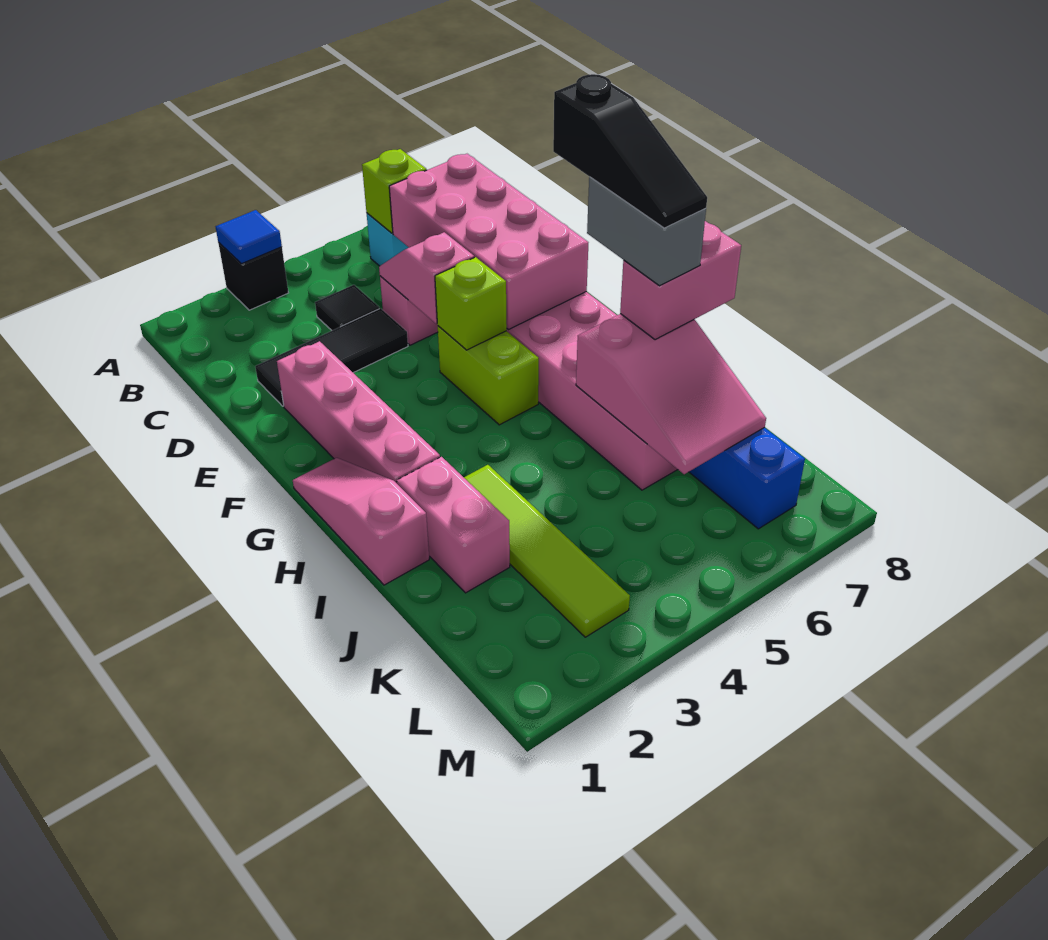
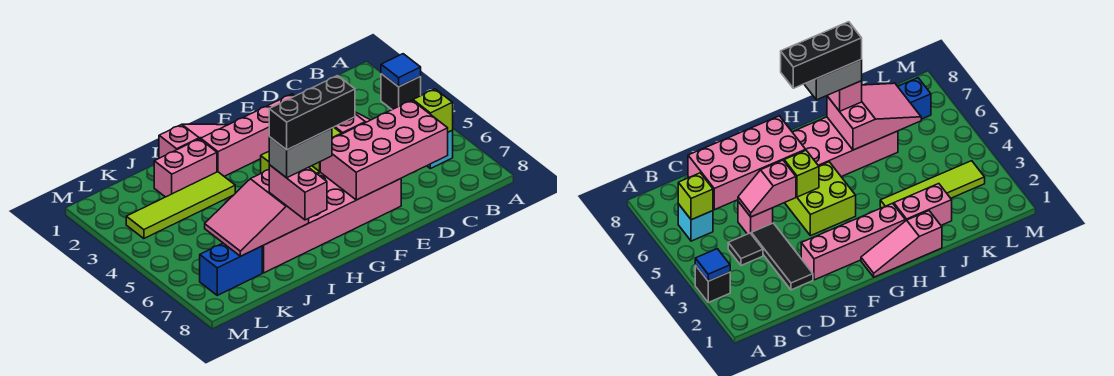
lime 1x2 brick [438,326,539,425] -> lime 2x2 brick [785,162,856,236]
black 1x3 slope [553,74,707,228] -> black 1x3 brick [269,76,355,150]

